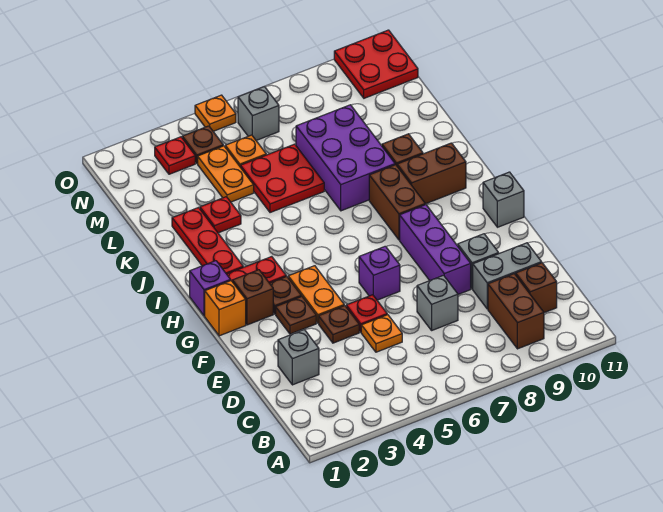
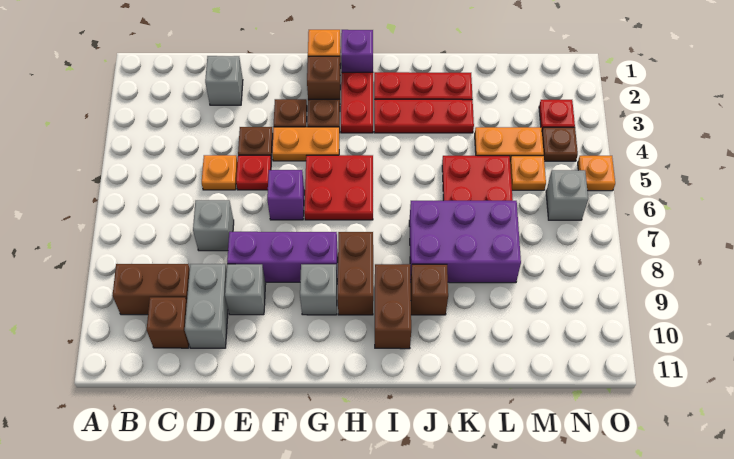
grey 1x1 brick [483,172,524,227] -> grey 1x1 brick moved to [300,264,337,315]
brown 1x2 brick [369,165,425,240] -> brown 1x2 brick turned to [338,232,373,315]
red 1x1 plate [200,197,241,233] -> red 1x3 plate [374,99,474,133]
red 2x2 plate [334,30,418,98] -> red 2x2 plate moved to [304,155,373,220]

